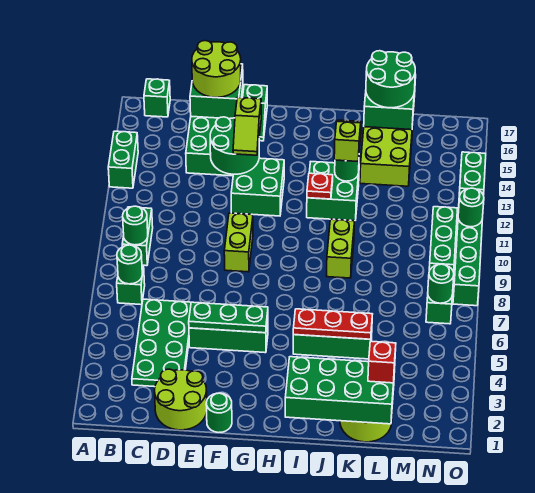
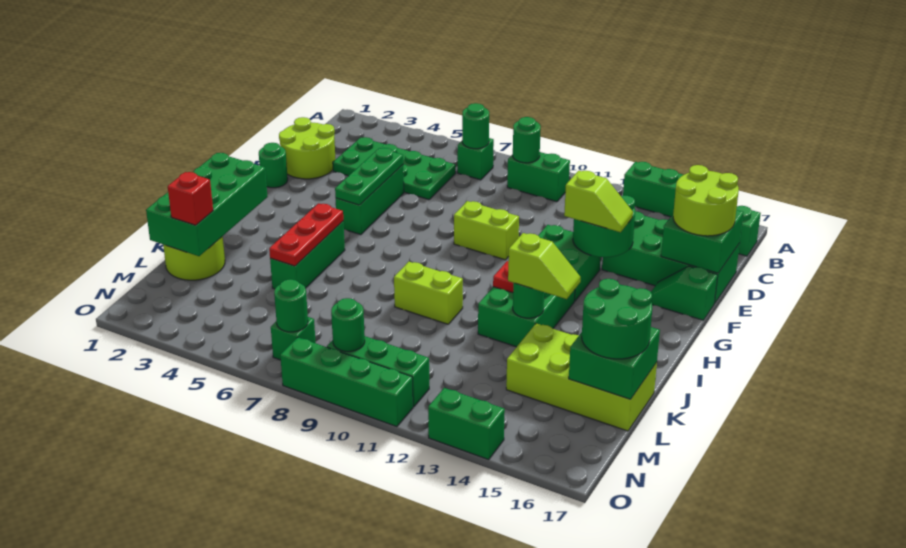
lime 1x2 slope [233,98,261,155] -> lime 1x2 slope turned to [564,171,633,232]
green 2x2 brick [307,162,359,221] -> green 2x3 brick [478,287,575,347]
green 1x1 round brick [458,188,484,227] -> green 1x1 round brick moved to [331,298,365,352]

